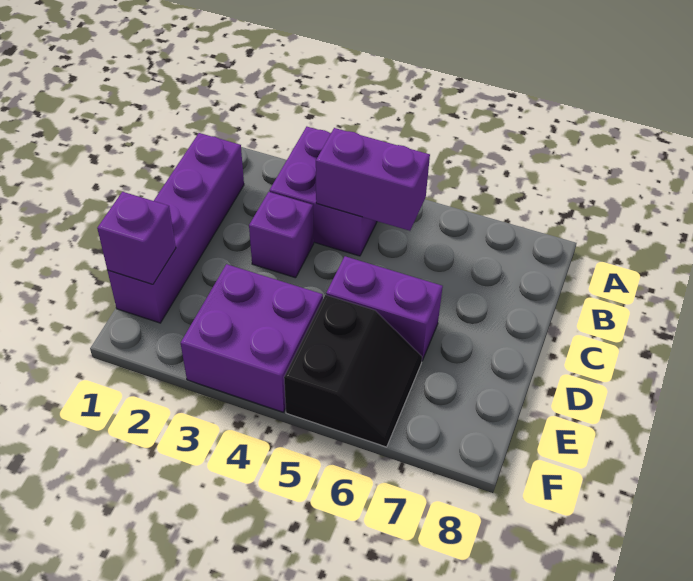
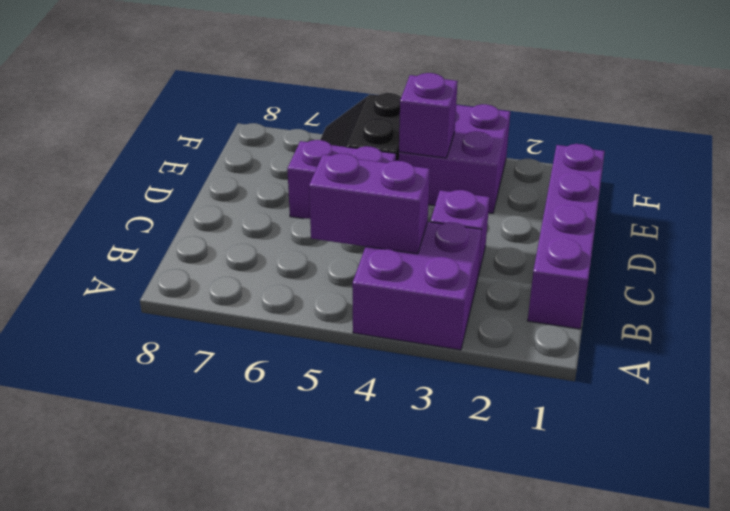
purple 1x1 brick [97,192,176,284] -> purple 1x1 brick moved to [399,73,458,158]

